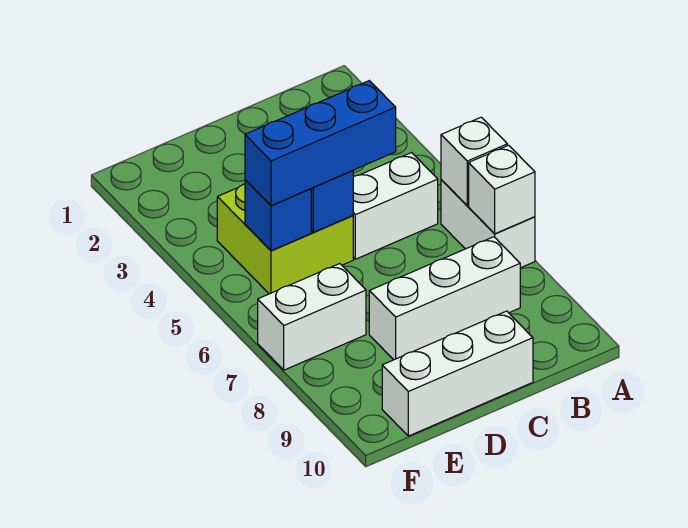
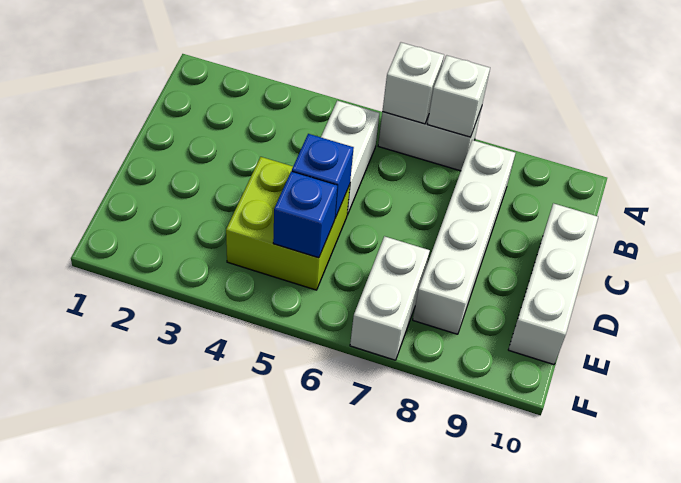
white 1x3 brick [369,237,520,360] -> white 1x4 brick [413,140,515,334]
blue 1x3 brick [245,81,396,206] -> none

